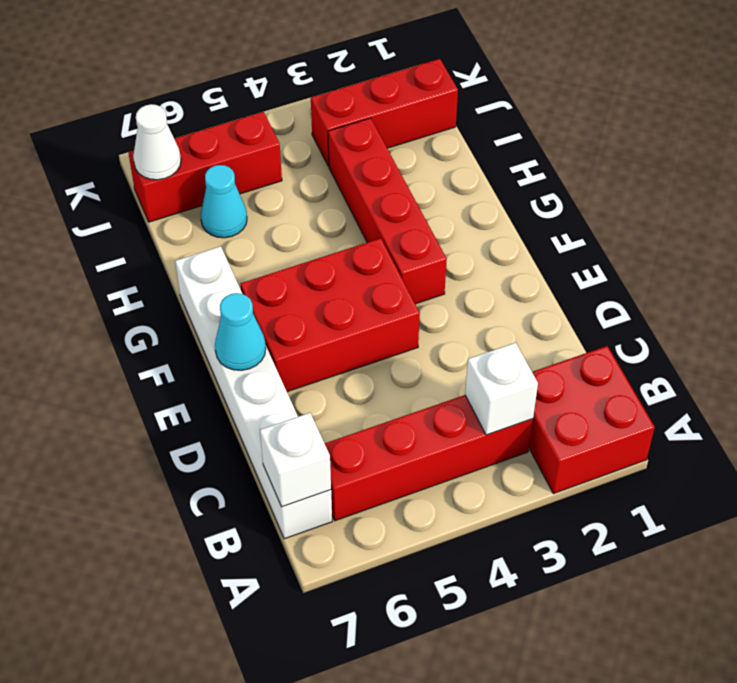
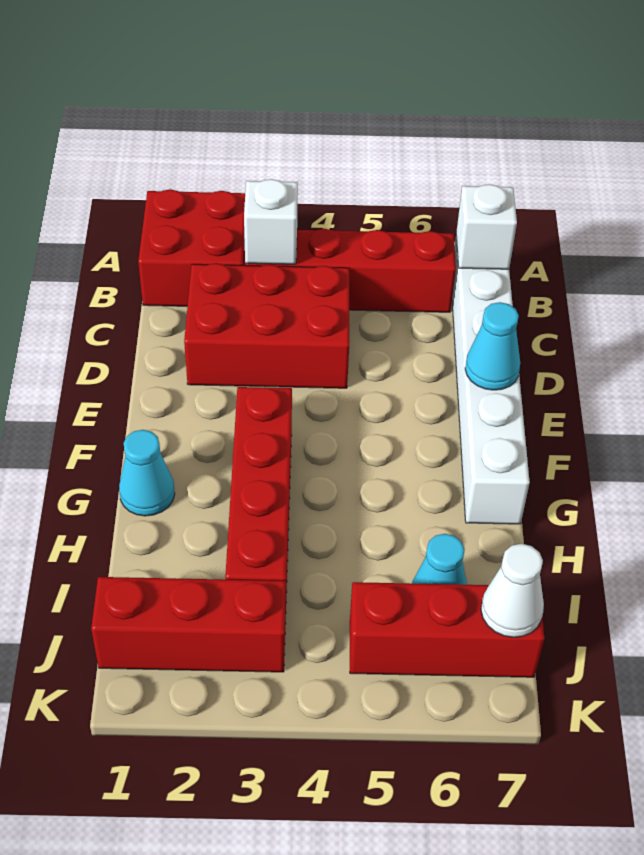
red 2x3 brick [241,238,420,392] -> red 2x3 brick moved to [184,263,349,388]
none -> cyan 1x1 cone [119,430,175,516]

